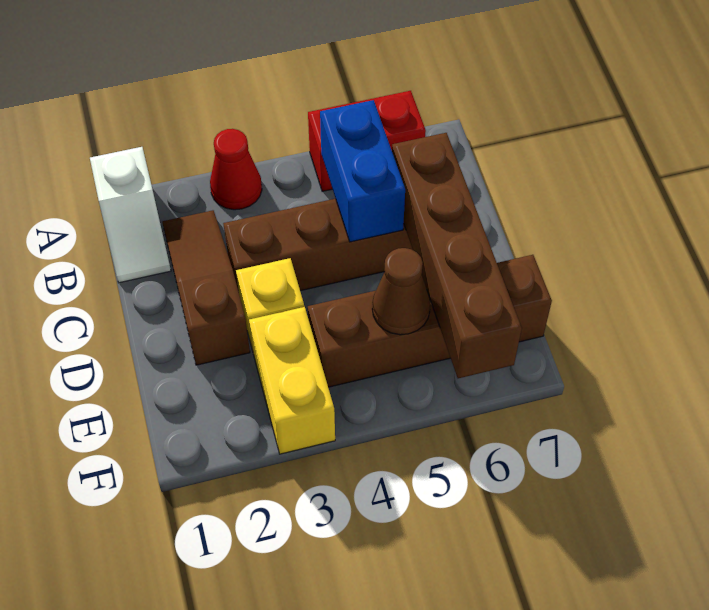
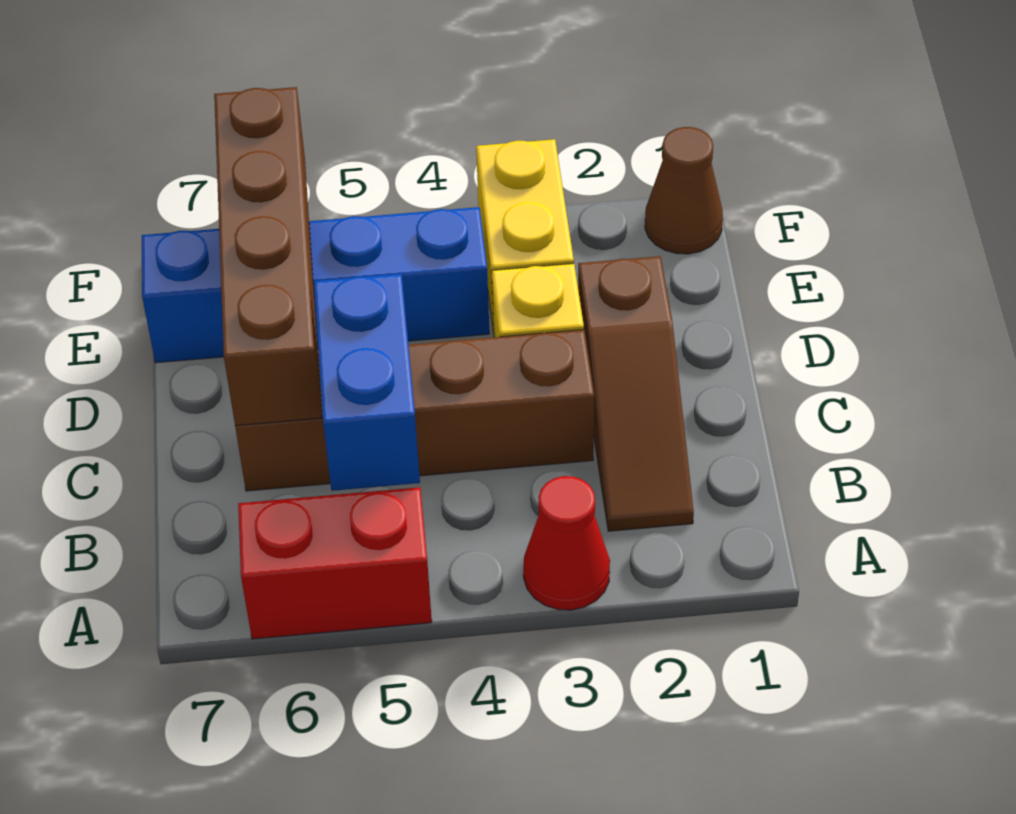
white 1x2 slope [90,147,171,283] -> none
brown 1x4 brick [308,255,552,387] -> blue 1x4 brick [142,207,489,363]
brown 1x1 cone [372,248,430,335] -> brown 1x1 cone moved to [645,127,723,254]

